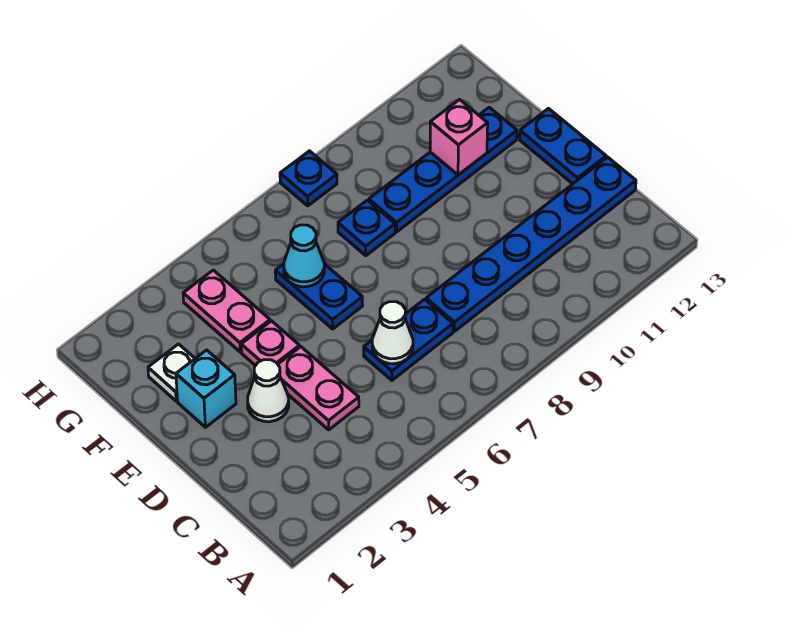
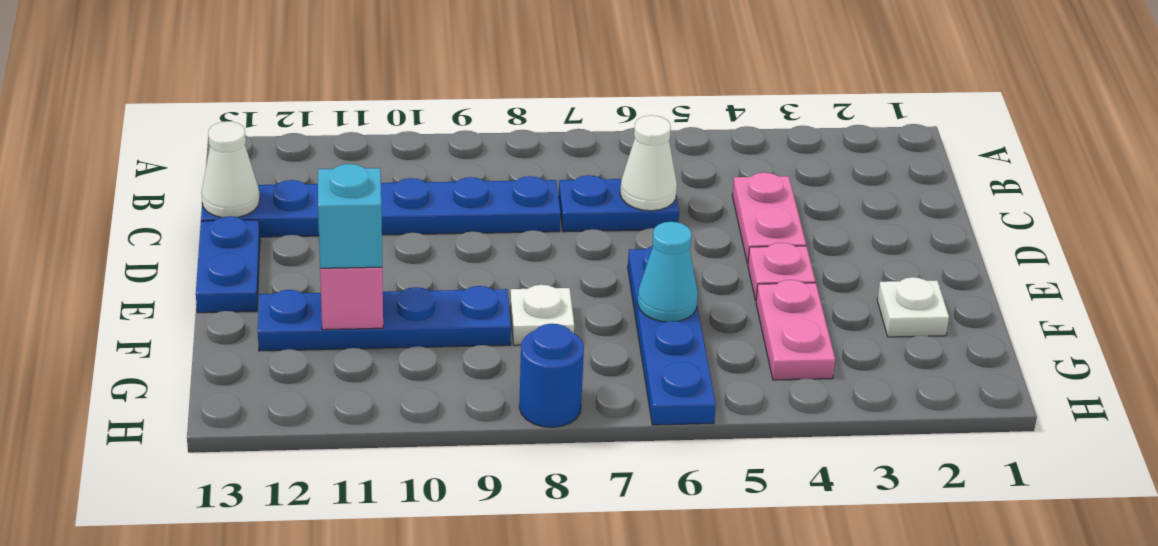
white 1x1 cone [248,360,289,422] -> white 1x1 cone moved to [201,121,260,217]
cyan 1x1 brick [176,350,236,427] -> cyan 1x1 brick moved to [318,164,382,268]
blue 1x2 plate [275,264,363,329] -> blue 1x4 plate [628,246,716,425]
blue 1x1 plate [338,200,395,256] -> white 1x1 plate [510,285,574,345]
blue 1x1 plate [280,151,337,206] -> blue 1x1 round brick [519,324,584,427]

